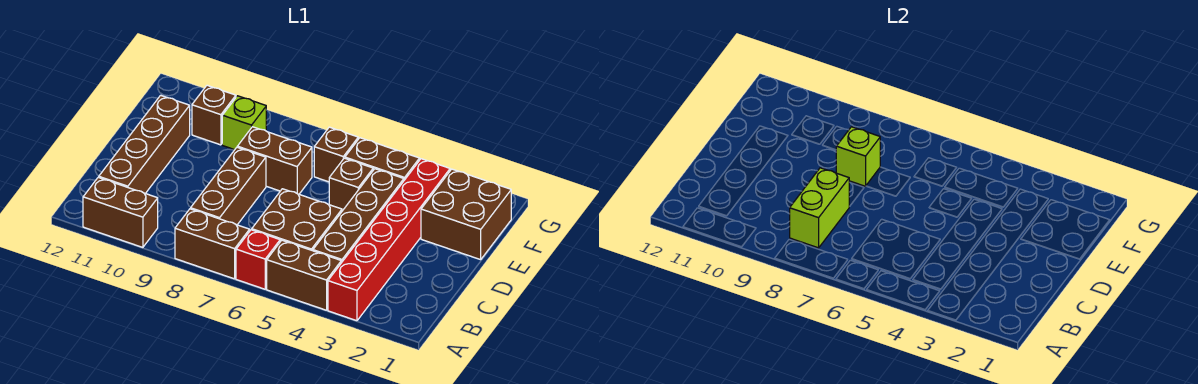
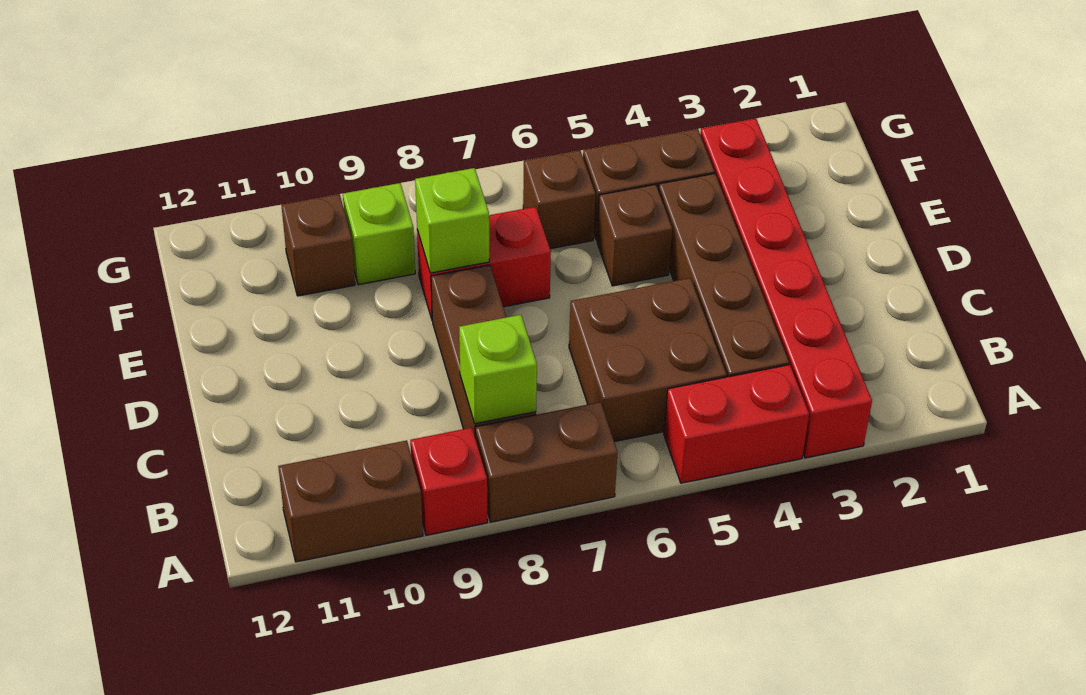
brown 1x2 brick [267,240,341,310] -> red 1x2 brick [664,365,809,483]
red 1x1 brick [236,230,280,289] -> red 1x1 brick moved to [410,428,487,535]
lime 1x2 brick [790,168,849,248] -> lime 1x1 brick [459,315,537,424]
brown 1x4 brick [99,95,190,193] -> none
brown 2x2 brick [421,169,511,260] -> none
brown 1x2 brick [237,127,312,194] -> red 1x2 brick [417,207,551,319]

